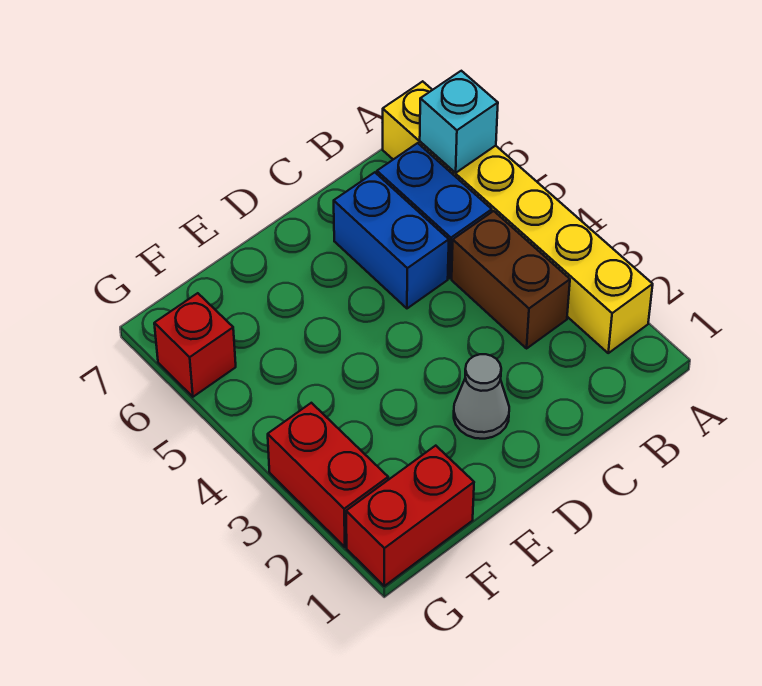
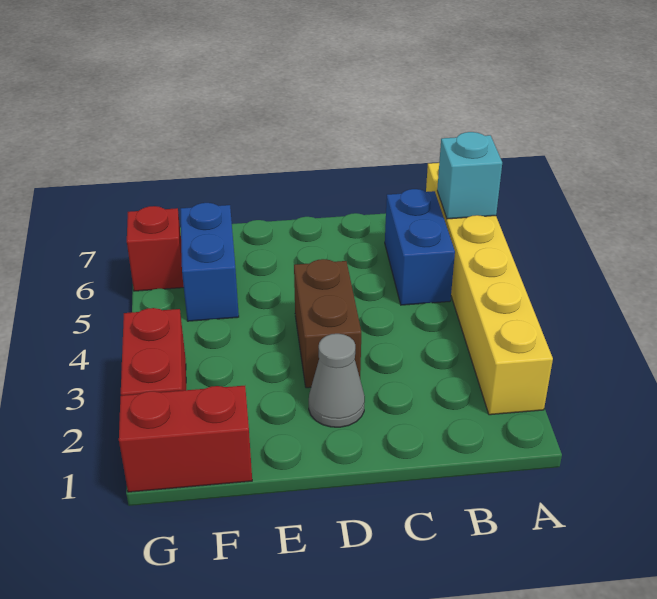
brown 1x2 brick [452,211,570,348] -> brown 1x2 brick moved to [294,259,361,388]
blue 1x2 brick [334,172,449,308] -> blue 1x2 brick moved to [180,203,239,321]

